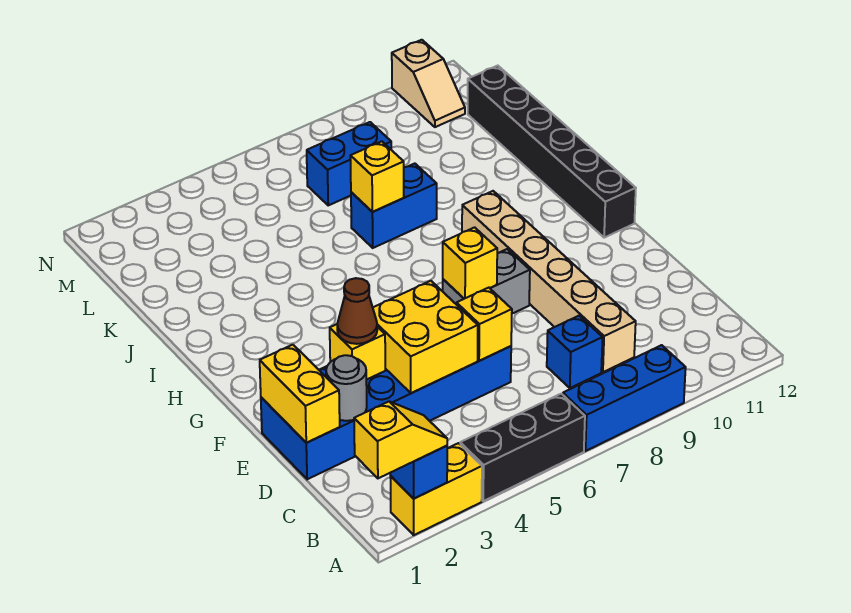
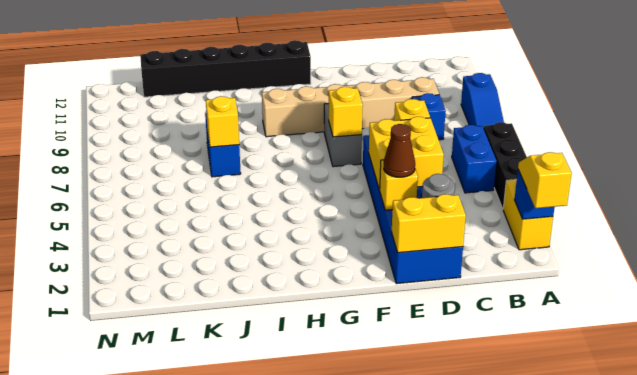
blue 1x3 brick [563,345,686,451] -> blue 1x3 slope [461,73,504,128]
blue 1x2 brick [307,122,391,205] -> blue 1x2 brick moved to [452,125,497,193]
tan 1x2 slope [392,40,465,127] -> none

